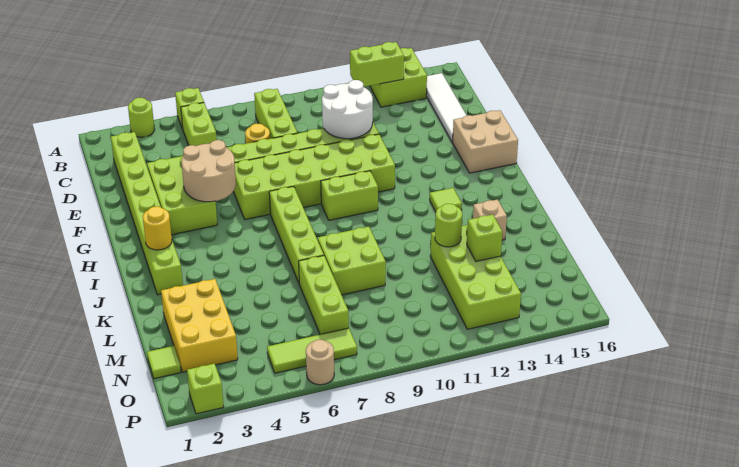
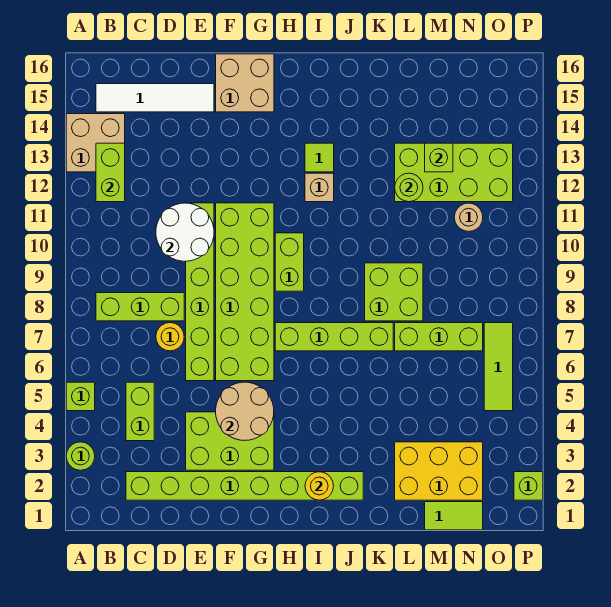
lime 2x2 brick [370,48,427,107] -> tan 2x2 brick [66,114,125,172]
lime 1x2 brick [181,103,217,146] -> lime 1x2 brick turned to [126,382,154,441]
tan 1x1 brick [473,199,507,240] -> tan 1x1 brick moved to [305,173,334,202]
lime 1x1 tile [147,346,181,379] -> lime 1x2 tile [425,502,483,530]
tan 1x1 round brick [306,340,334,385] -> tan 1x1 round brick moved to [454,203,483,232]

